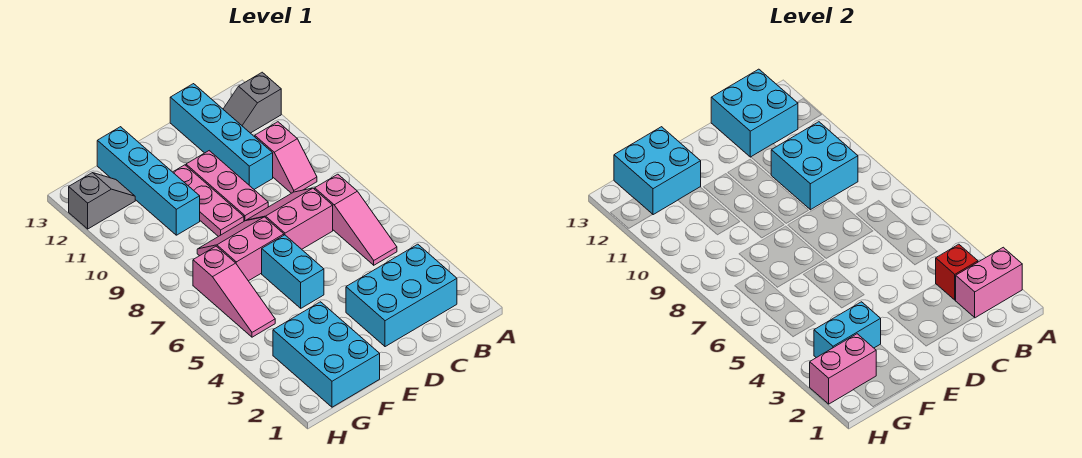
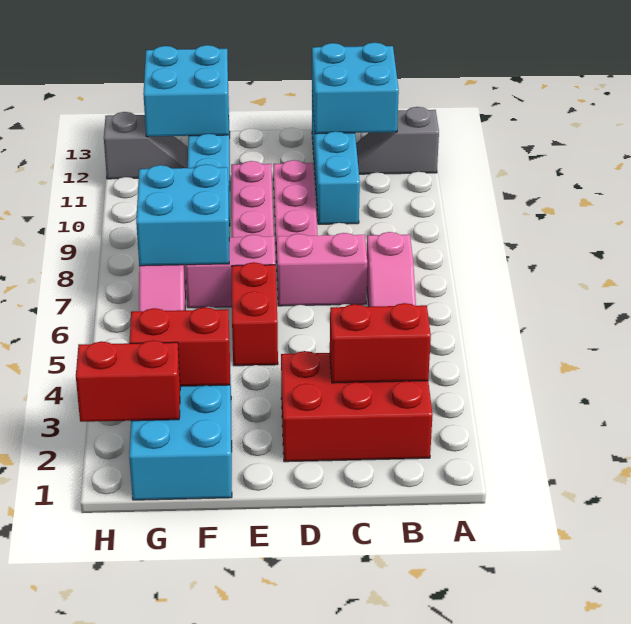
pink 1x2 brick [956,247,1022,318] -> none
cyan 2x3 brick [346,244,457,347] -> red 2x3 brick [281,351,433,462]
red 1x1 brick [936,244,978,300] -> red 1x2 brick [330,303,431,383]
pink 1x2 slope [255,122,317,193] -> none
cyan 2x2 brick [771,122,858,210] -> cyan 2x2 brick moved to [136,164,229,266]
cyan 1x2 brick [262,235,324,308] -> red 1x2 brick [232,262,278,366]
cyan 1x2 brick [814,302,881,358] -> red 1x2 brick [130,307,230,386]
pink 1x2 brick [810,334,876,404] -> red 1x2 brick [76,340,180,422]

